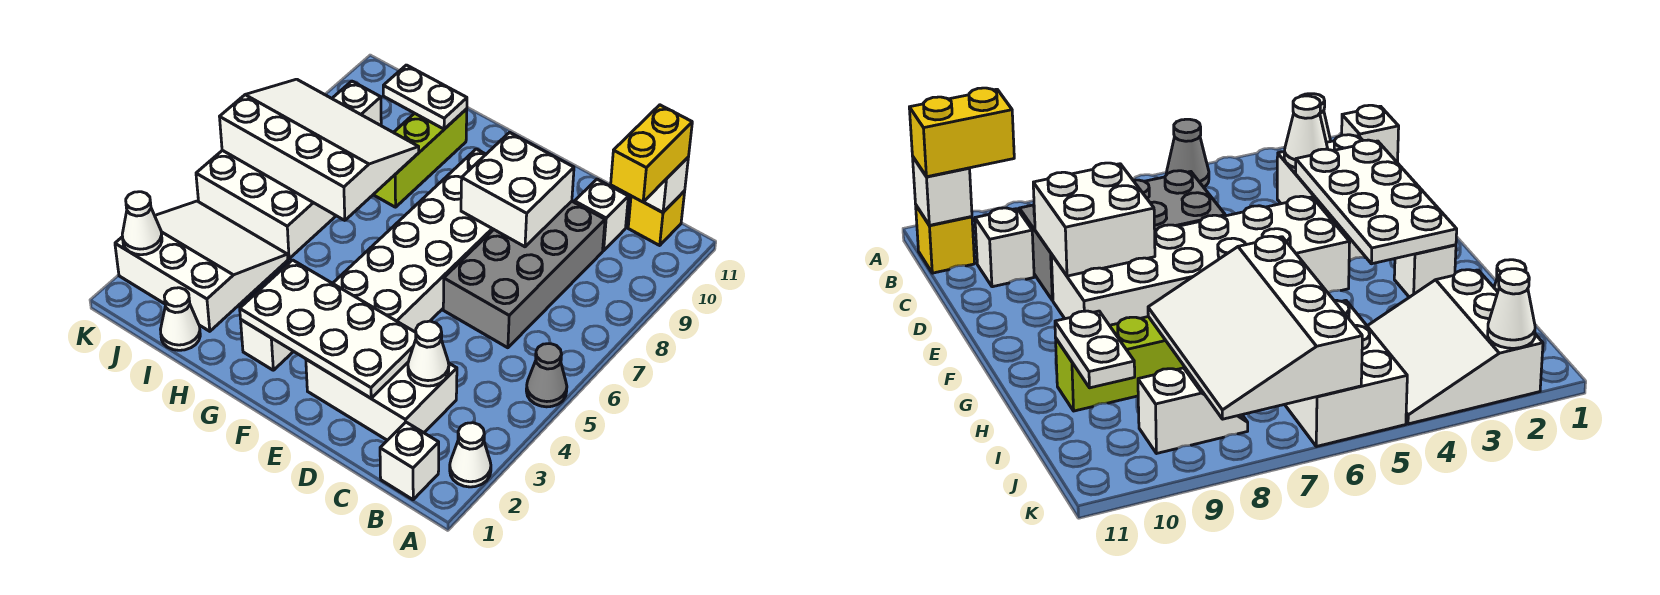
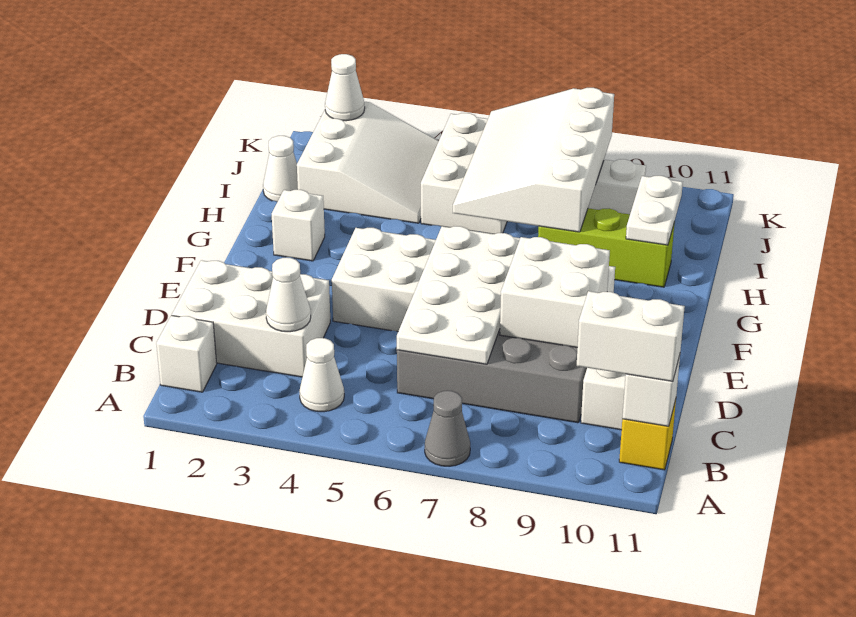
white 1x1 cone [450,423,491,487] -> white 1x1 cone moved to [299,338,344,412]
grey 1x1 cone [526,344,567,407] -> grey 1x1 cone moved to [425,391,470,466]
yellow 1x2 brick [611,105,692,202] -> white 1x2 brick [577,291,685,381]
white 2x3 brick [306,359,457,440] -> white 2x3 brick turned to [172,260,330,377]
white 2x4 plate [240,260,416,398] -> white 2x4 plate moved to [397,226,520,364]
white 3x4 slope [220,79,419,220] -> white 3x4 slope turned to [453,88,614,232]

